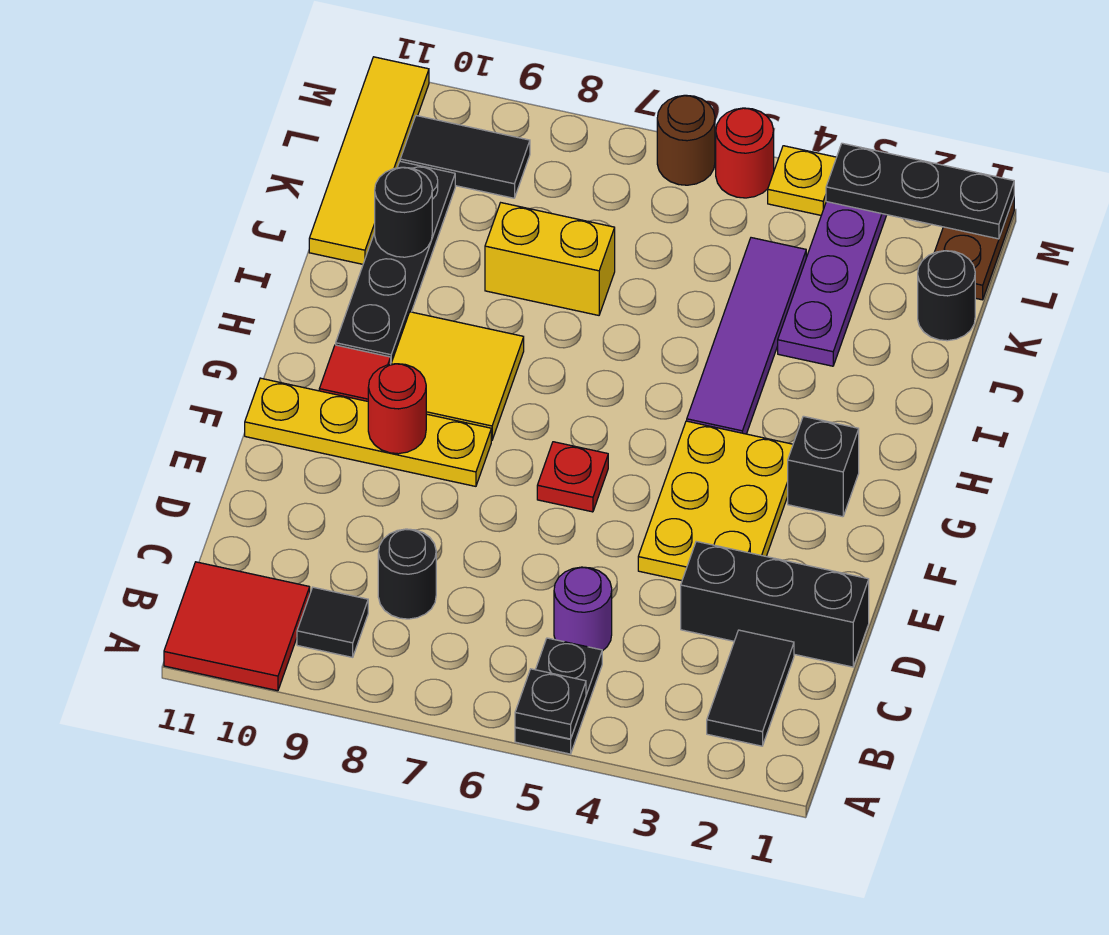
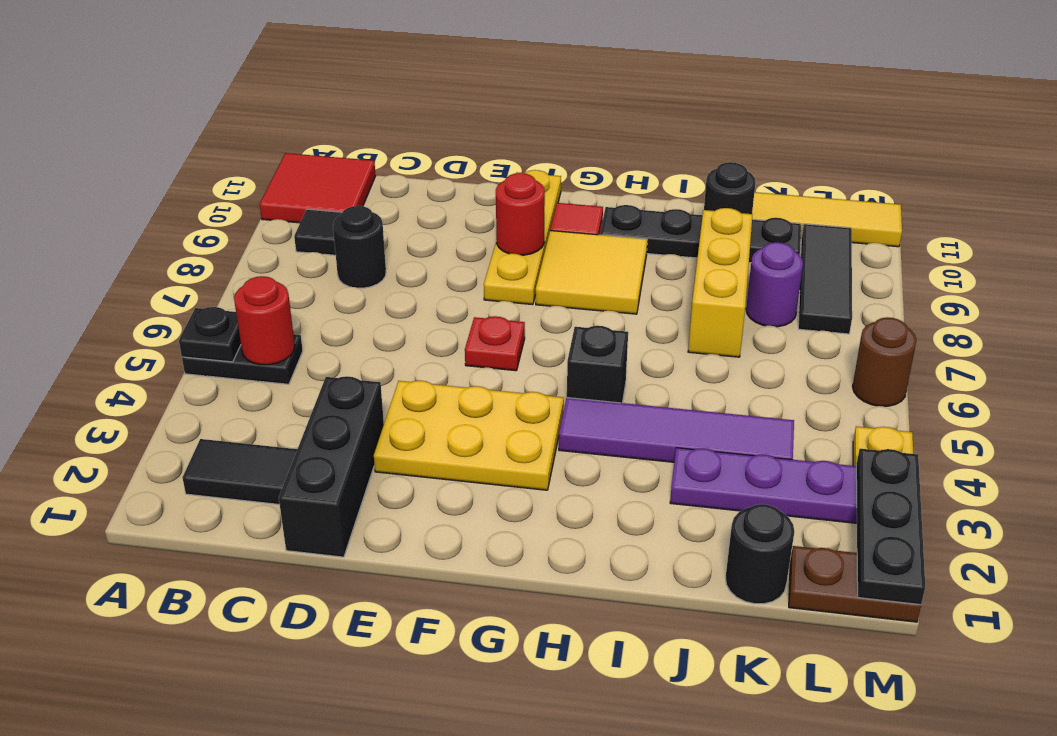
purple 1x1 round brick [554,567,612,651] -> purple 1x1 round brick moved to [746,242,803,327]
black 1x1 brick [788,416,859,517] -> black 1x1 brick moved to [567,326,628,403]
yellow 1x2 brick [485,203,615,315] -> yellow 1x3 brick [688,208,753,357]
black 1x2 tile [400,116,530,198] -> black 1x3 tile [798,224,852,334]
red 1x1 round brick [716,108,774,198] -> red 1x1 round brick moved to [234,276,295,365]

